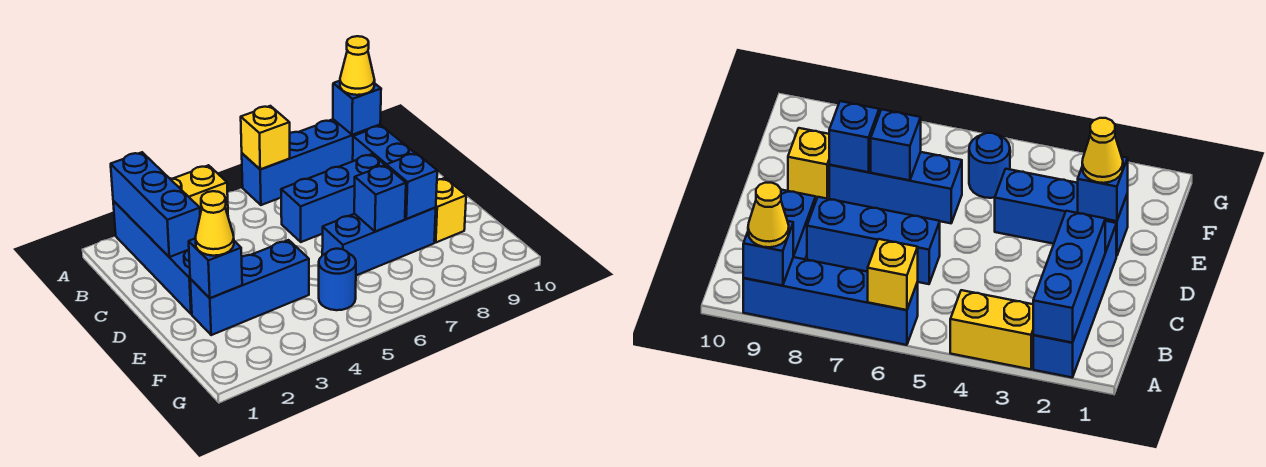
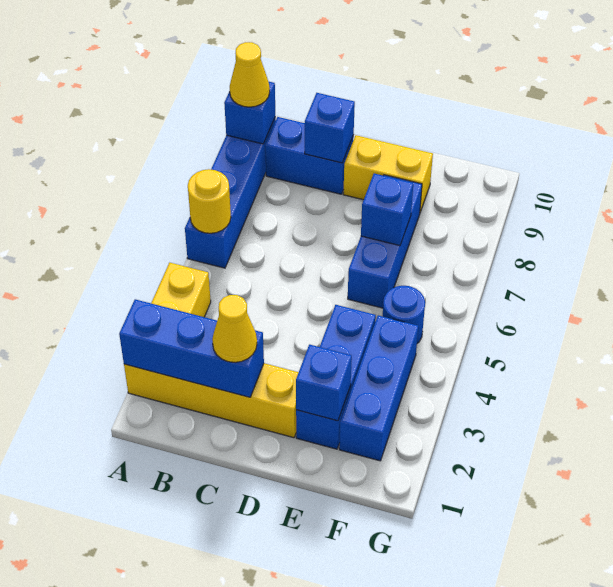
blue 1x4 brick [113,201,192,314] -> yellow 1x4 brick [124,363,299,438]
yellow 1x1 brick [241,106,290,169] -> yellow 1x1 round brick [188,169,231,233]
blue 1x3 brick [281,154,385,242] -> blue 1x3 brick moved to [339,315,418,461]
yellow 1x1 cone [195,191,234,256] -> yellow 1x1 cone moved to [212,295,257,362]
blue 1x1 brick [386,153,437,219] -> blue 1x1 brick moved to [305,93,355,163]
yellow 1x1 brick [434,178,466,242] -> yellow 1x2 brick [343,135,433,212]

